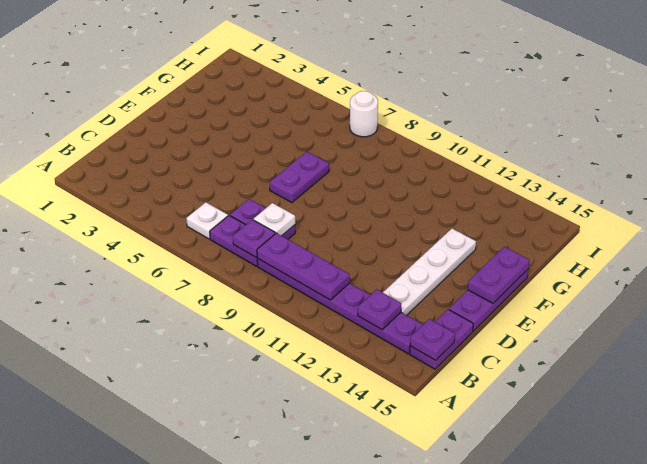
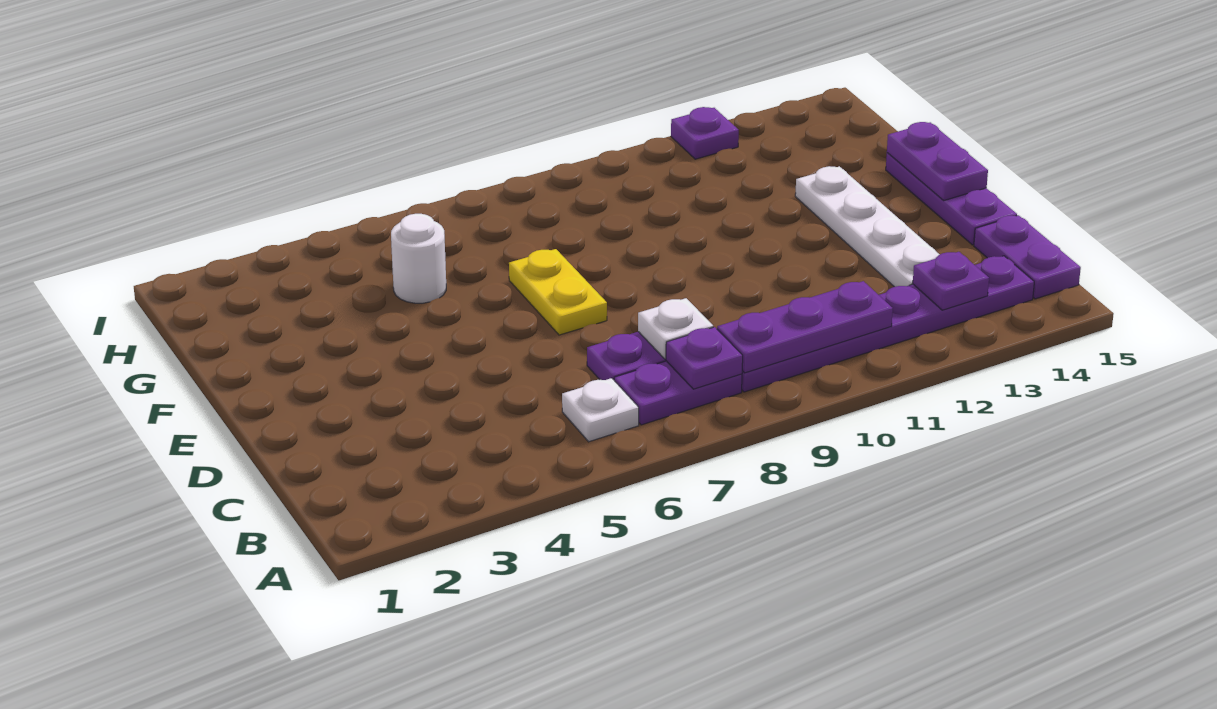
purple 1x1 plate [410,319,455,360] -> purple 1x1 plate moved to [671,107,739,159]
purple 1x2 plate [270,152,329,203] -> yellow 1x2 plate [509,249,607,335]
white 1x1 round brick [350,91,378,137] -> white 1x1 round brick moved to [391,214,446,303]

